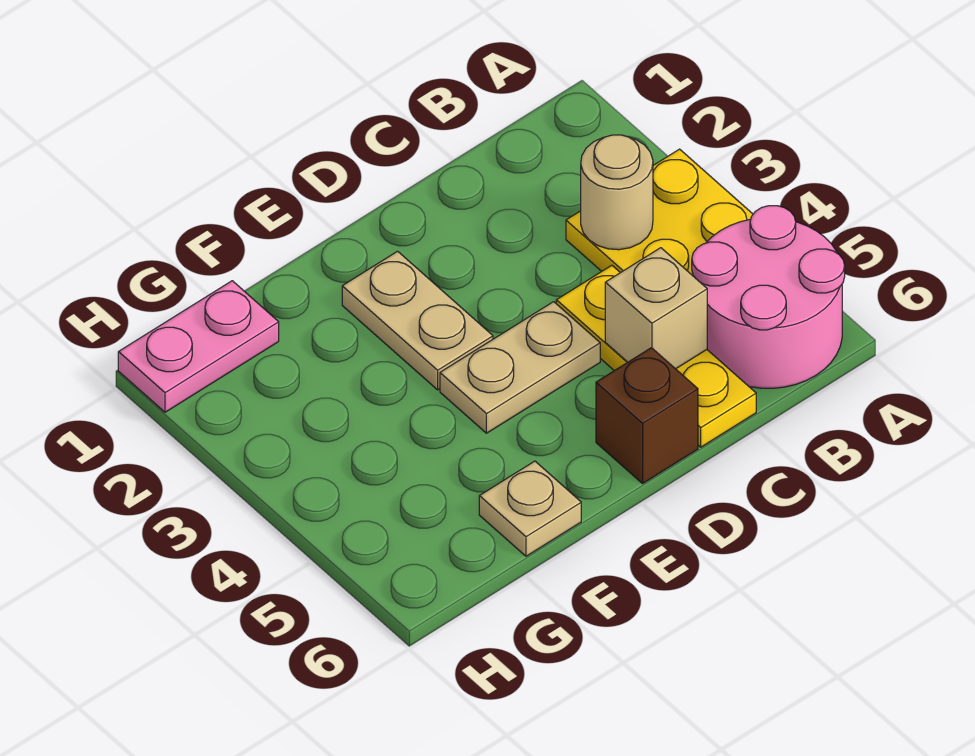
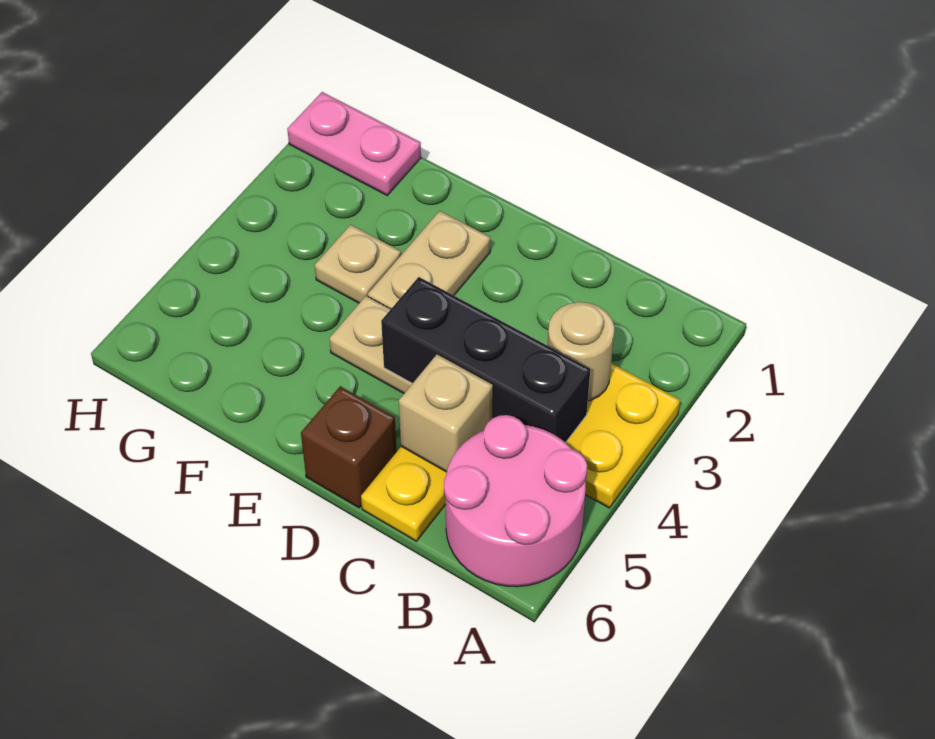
none -> black 1x3 brick [381,277,590,443]
tan 1x1 plate [479,461,581,556] -> tan 1x1 plate moved to [315,225,401,303]

